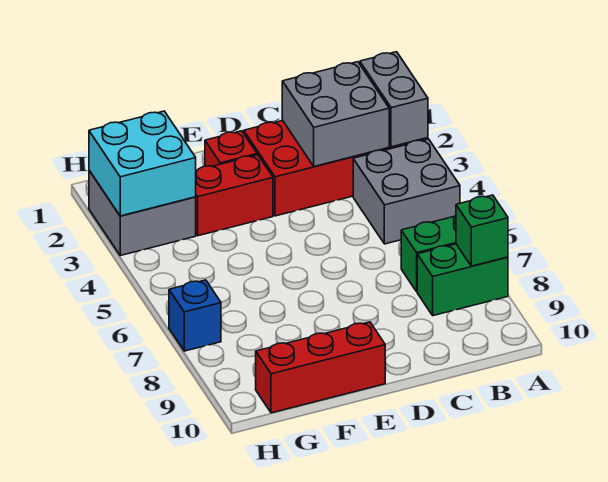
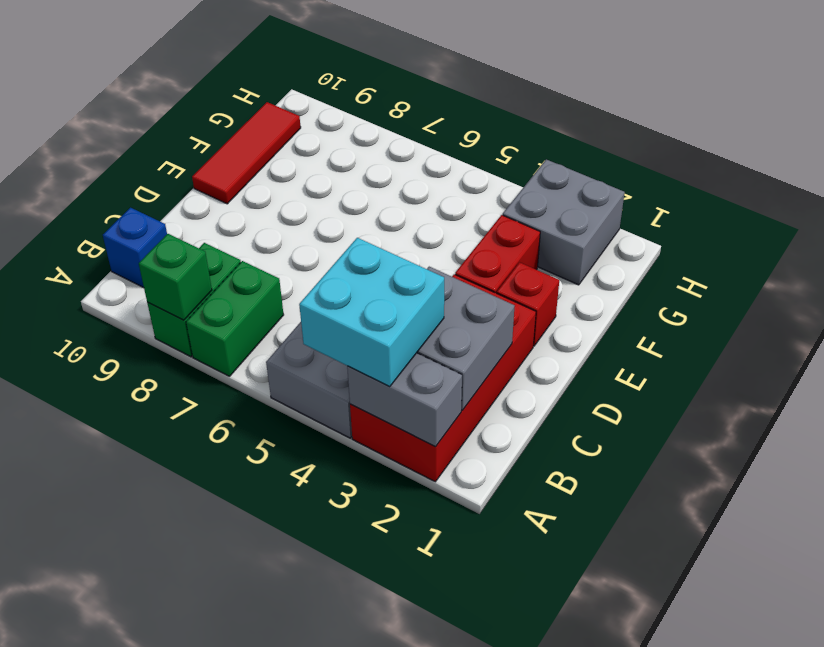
red 1x3 brick [256,322,385,413] -> red 1x3 tile [192,102,301,204]
cyan 2x2 brick [89,111,196,216] -> cyan 2x2 brick moved to [299,238,444,387]
blue 1x1 brick [169,280,221,351] -> blue 1x1 brick moved to [103,208,167,288]

